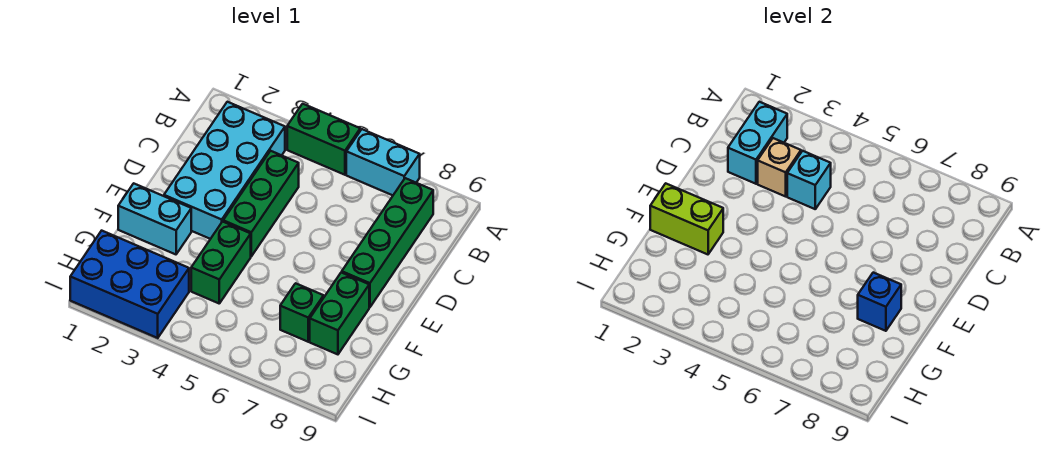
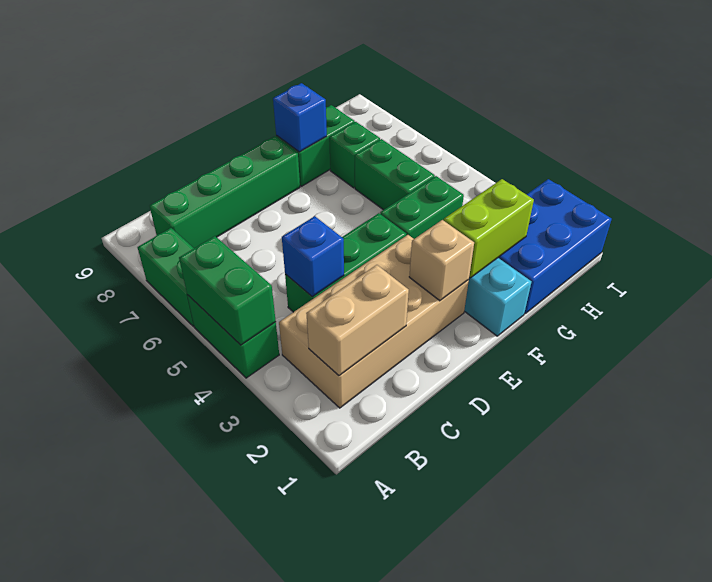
none -> green 1x2 brick [179,236,276,345]
cyan 1x2 brick [346,129,420,195] -> green 1x2 brick [138,228,194,326]
cyan 2x4 brick [164,102,285,239] -> tan 2x4 brick [279,235,469,408]
cyan 1x2 brick [728,102,787,184] -> tan 1x2 brick [306,265,409,376]
tan 1x1 brick [758,138,801,196] -> tan 1x1 brick moved to [409,220,474,301]
cyan 1x1 brick [787,151,831,209] -> blue 1x1 brick [282,216,344,297]
lime 1x2 brick [650,183,723,254] -> lime 1x2 brick turned to [444,179,534,278]
none -> green 1x2 brick [355,139,435,210]
blue 2x3 brick [70,231,189,338] -> blue 2x3 brick turned to [498,179,612,313]

